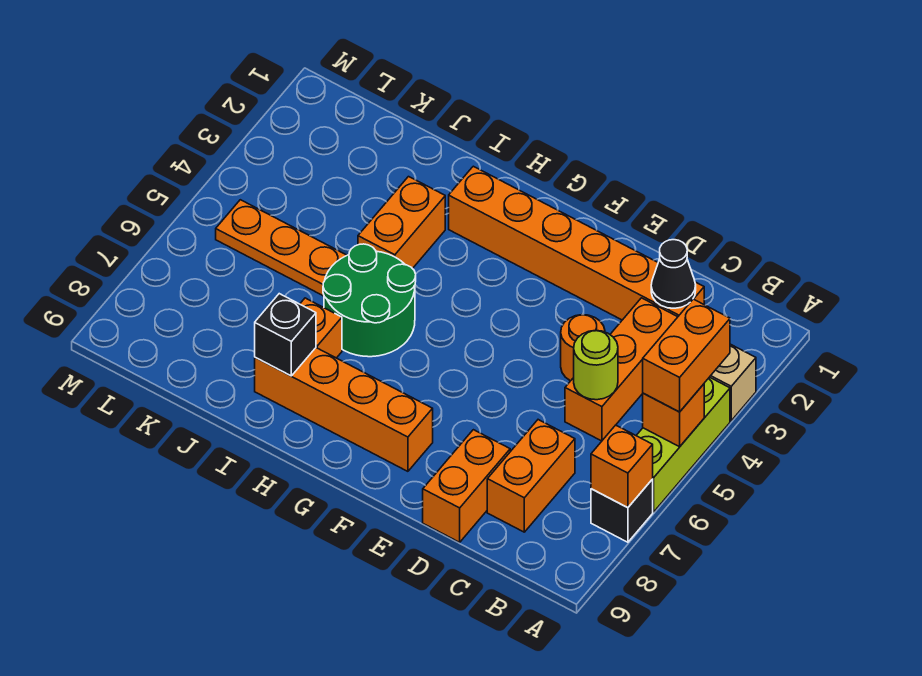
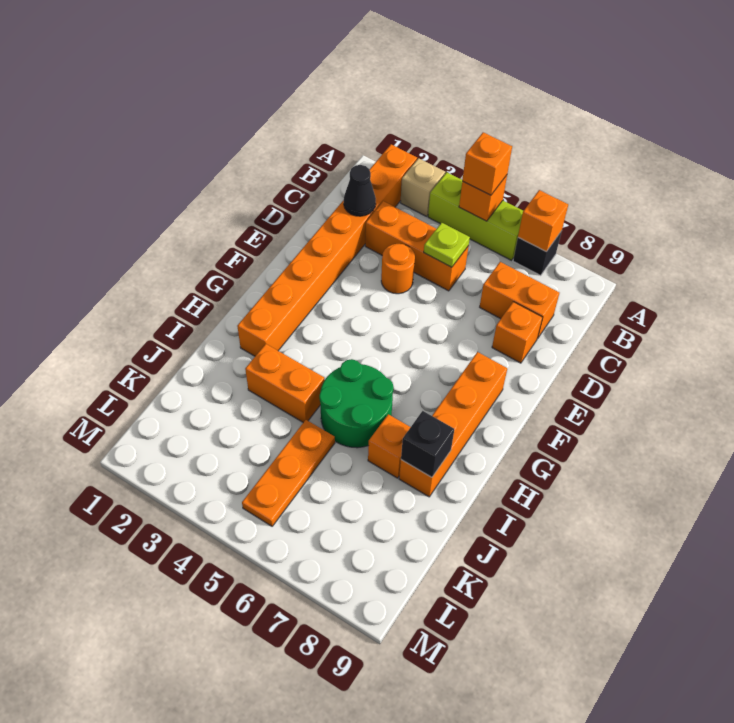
orange 1x2 brick [643,299,730,412] -> orange 1x1 brick [462,132,512,195]
orange 1x6 brick [449,166,704,320] -> orange 1x8 brick [237,144,417,356]
lime 1x1 round brick [574,331,618,400] -> lime 1x1 plate [424,223,470,267]
orange 1x2 brick [423,430,510,542] -> orange 1x1 brick [492,302,543,363]

